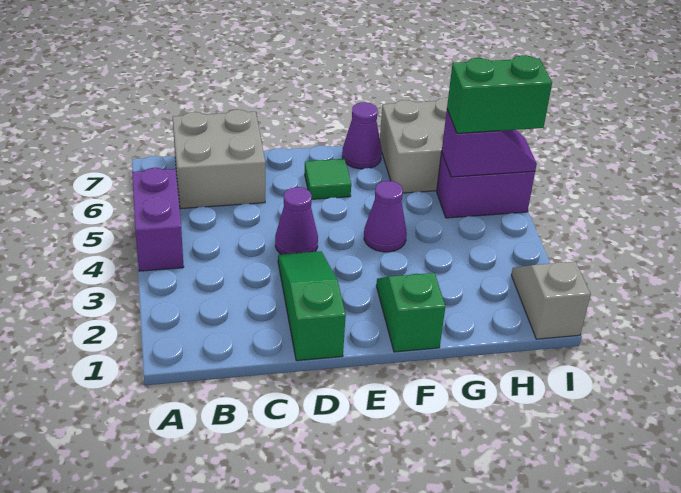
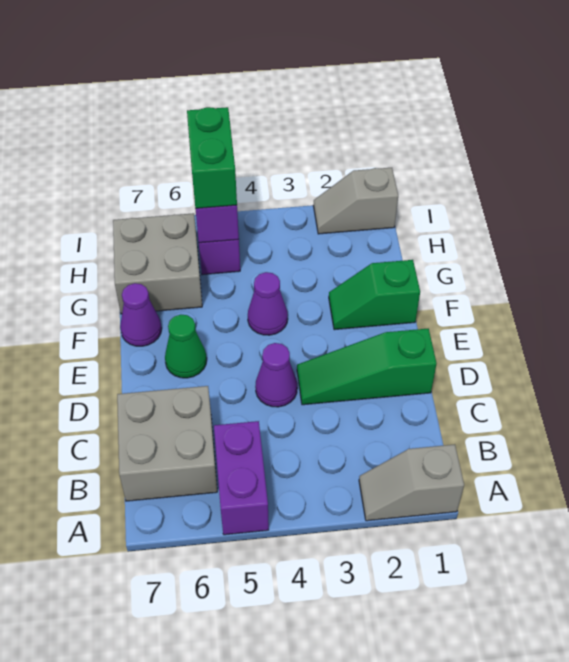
none -> grey 1x2 slope [359,444,464,521]
purple 1x2 brick [132,168,184,271] -> purple 1x2 brick turned to [214,421,269,535]
green 1x1 tile [305,159,351,199] -> green 1x1 cone [165,315,207,378]

